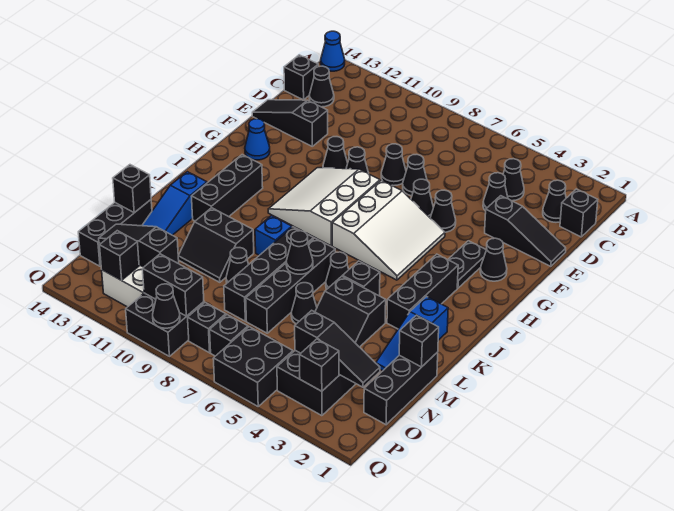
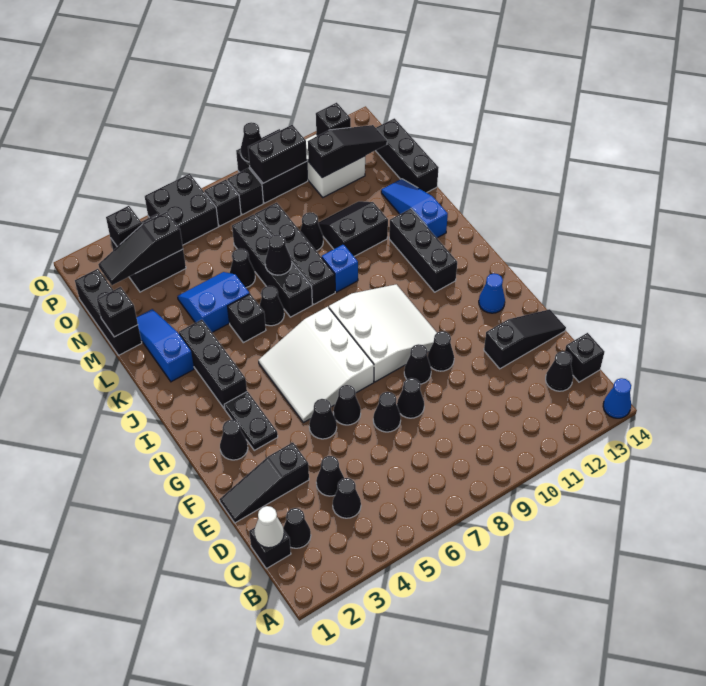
none -> white 1x1 cone [254,506,284,548]
black 2x2 slope [315,276,386,347] -> blue 2x2 slope [178,272,250,332]
black 1x1 brick [113,165,151,213] -> none

